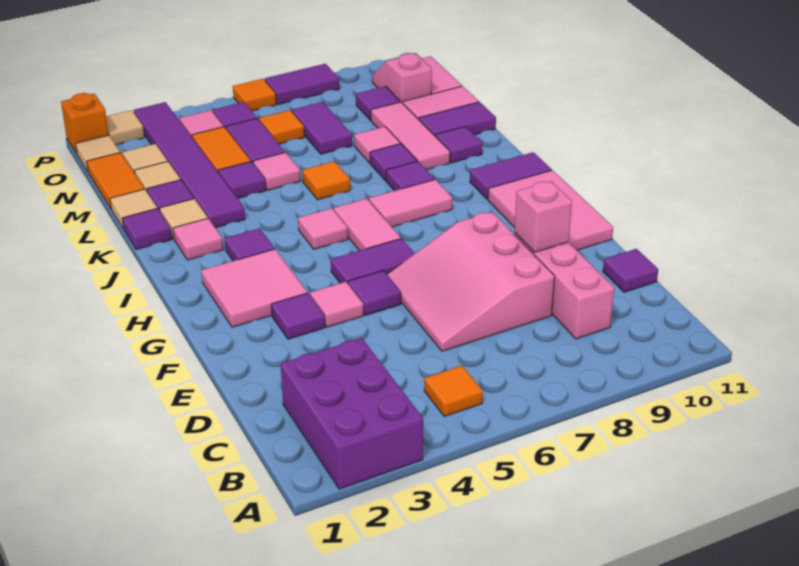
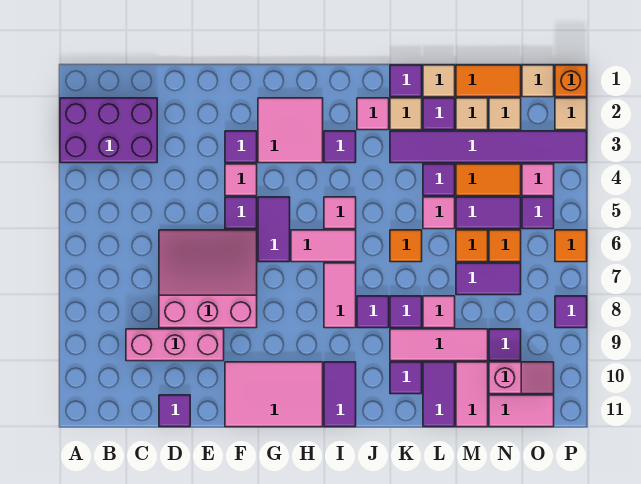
orange 1x1 tile [424,366,483,416] -> orange 1x1 tile moved to [456,230,488,262]
pink 1x1 brick [514,181,572,252] -> none
purple 1x2 tile [265,64,339,105] -> purple 1x1 tile [555,296,587,328]

